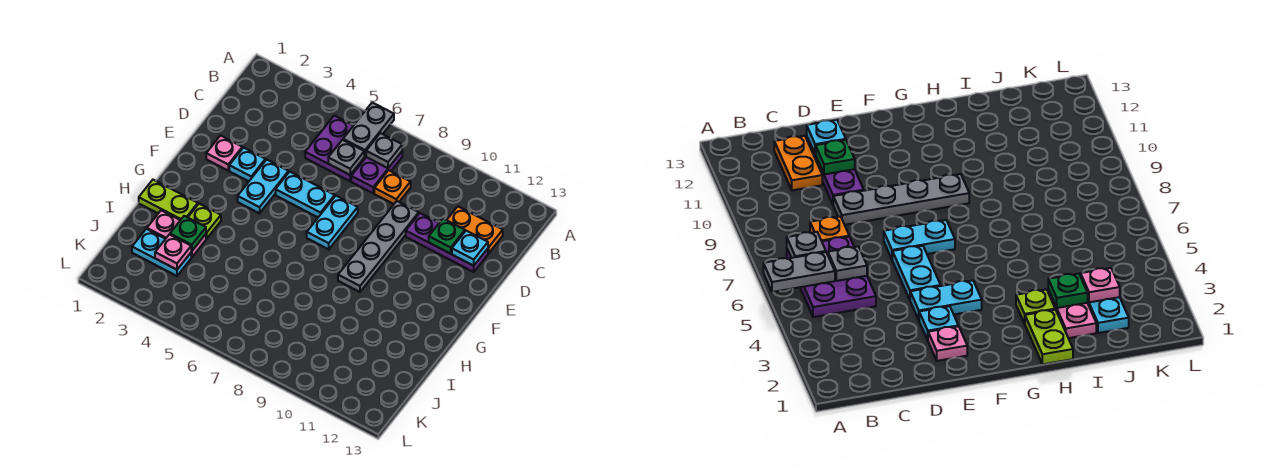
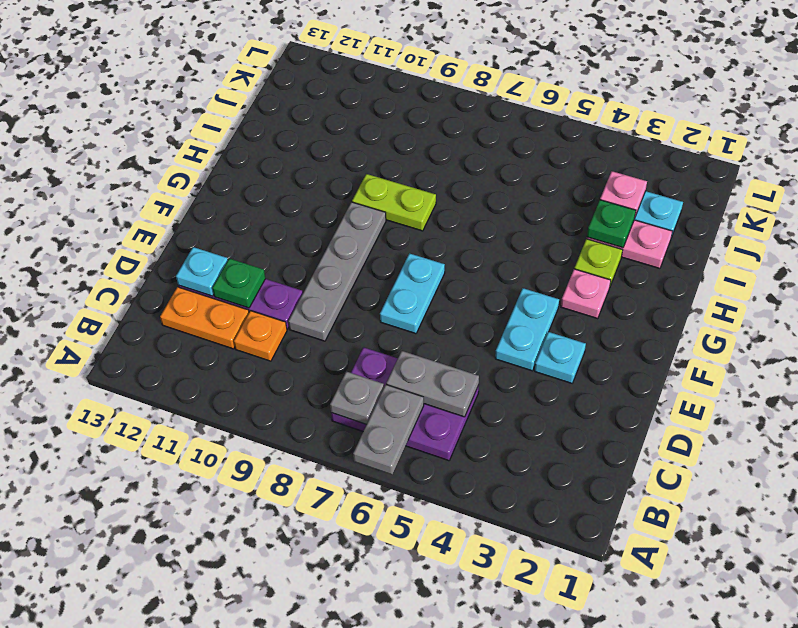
grey 1x1 plate [328,140,364,175] -> grey 1x2 plate [386,351,479,417]
orange 1x1 plate [374,170,411,204] -> orange 1x1 plate moved to [234,311,287,361]
pink 1x1 plate [206,136,242,170] -> pink 1x1 plate moved to [561,269,611,319]
cyan 1x2 plate [276,172,335,217] -> none
lime 1x2 plate [139,180,198,220] -> lime 1x2 plate moved to [352,174,436,231]

